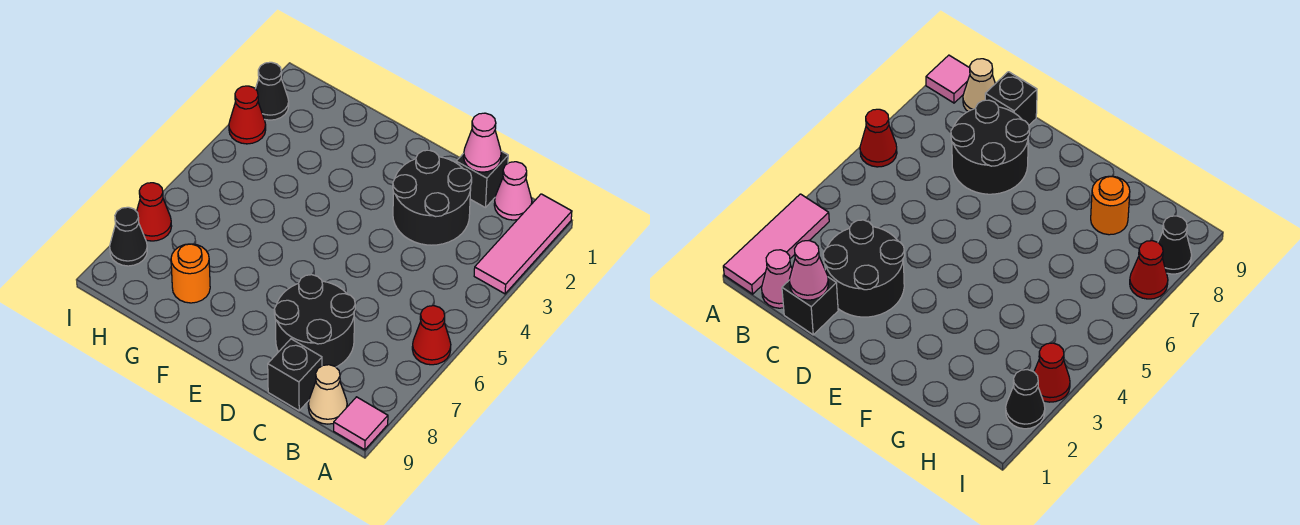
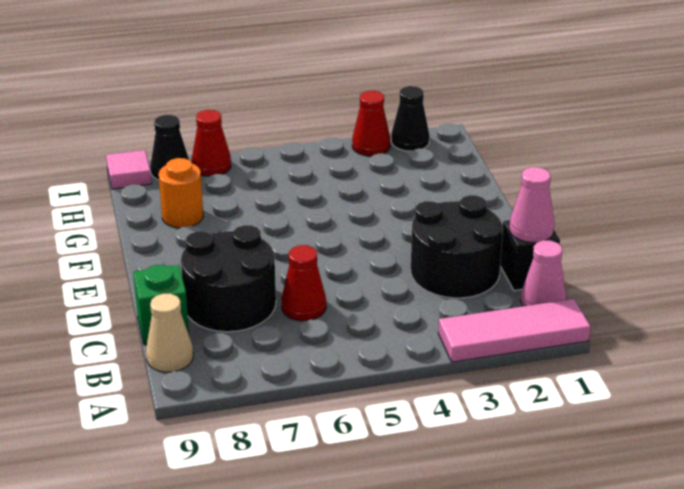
red 1x1 cone [412,306,451,365] -> red 1x1 cone moved to [281,245,326,321]
pink 1x1 tile [334,397,388,450] -> pink 1x1 tile moved to [106,150,152,189]
black 1x1 brick [268,339,322,411] -> green 1x1 brick [133,265,189,345]

